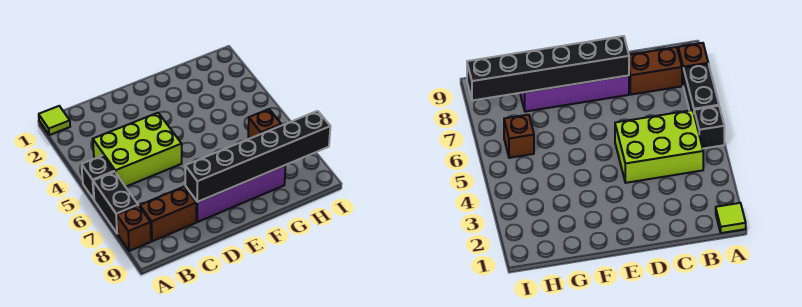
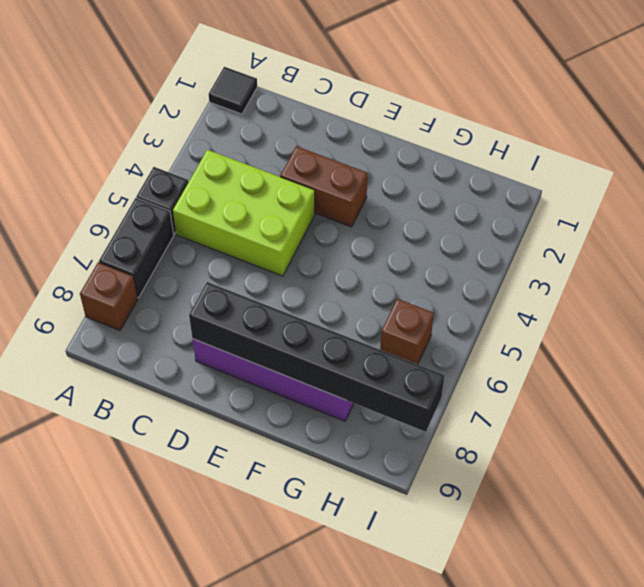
lime 1x1 tile [39,106,70,135] -> black 1x1 tile [209,67,257,114]
brown 1x2 brick [140,187,196,241] -> brown 1x2 brick moved to [280,146,368,227]

